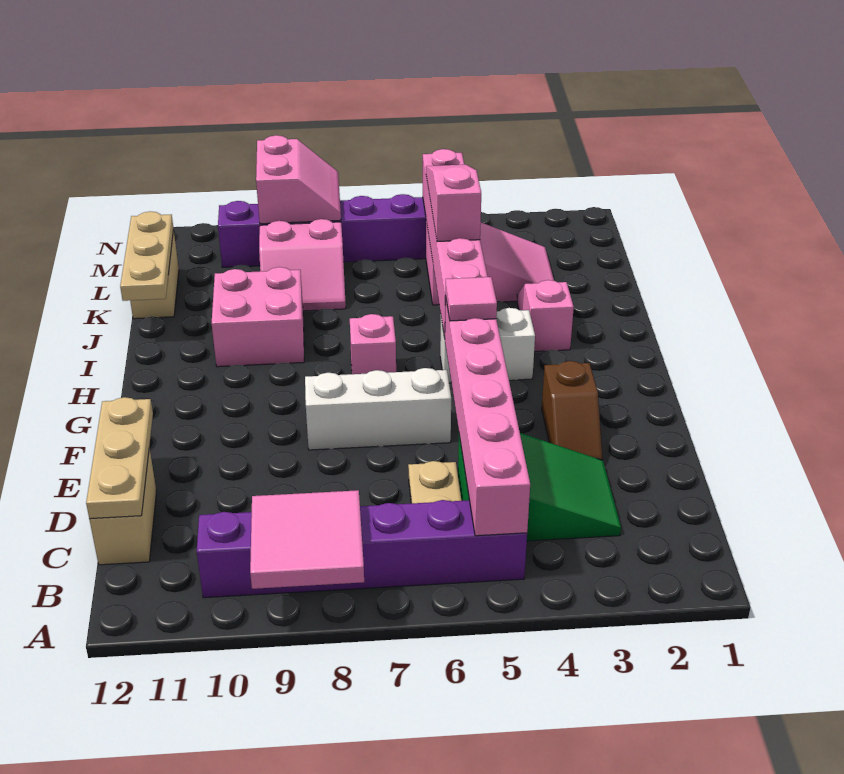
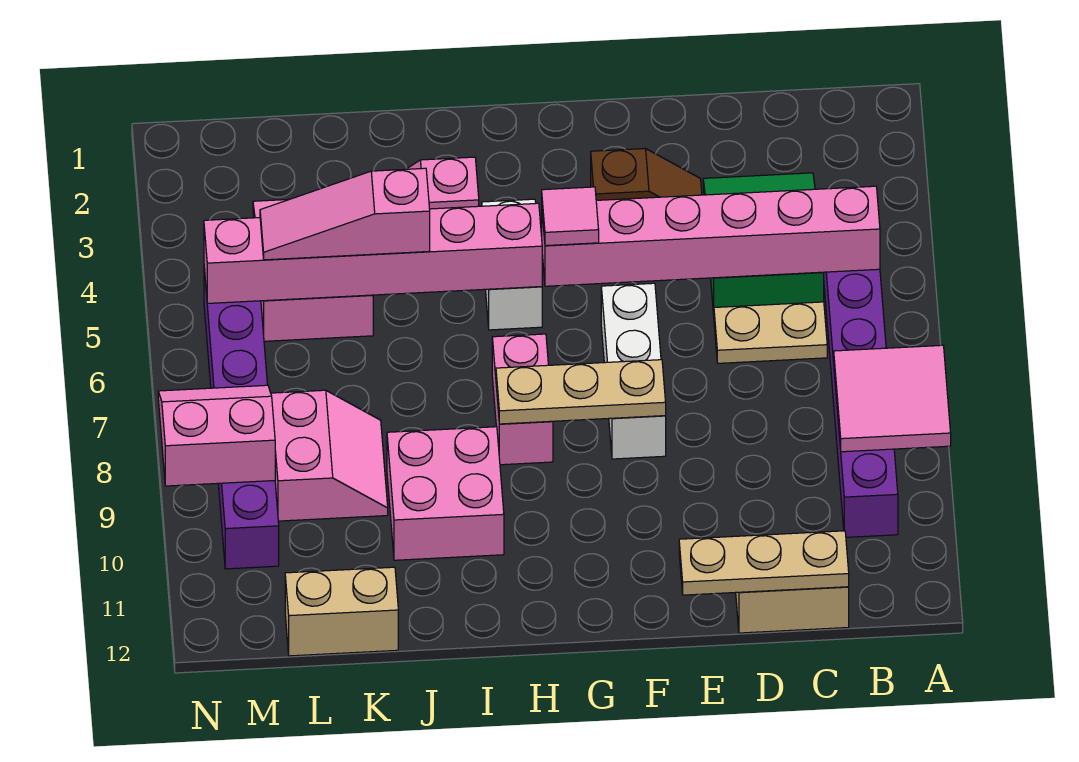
pink 1x1 brick [350,314,396,374] -> pink 1x2 brick [492,334,553,465]
tan 1x3 plate [120,211,174,301] -> tan 1x3 plate moved to [496,360,666,424]

